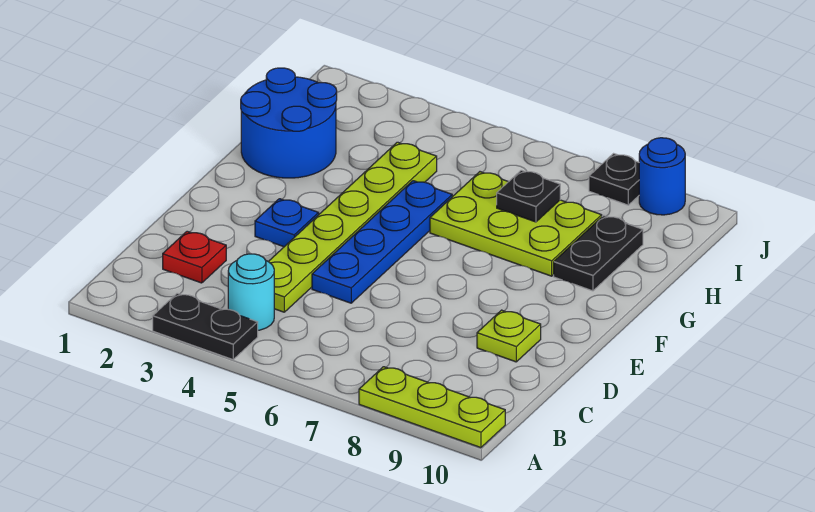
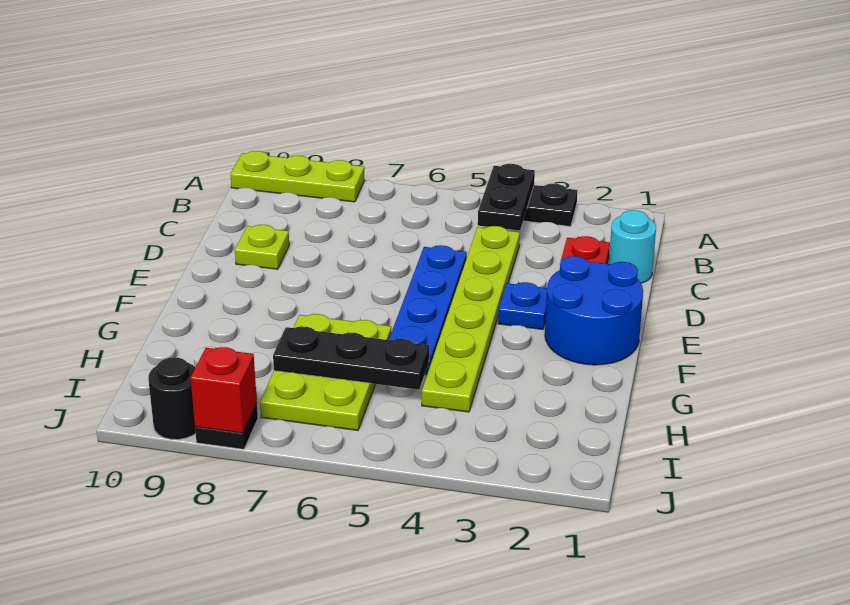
cyan 1x1 round brick [228,254,274,330] -> cyan 1x1 round brick moved to [609,210,656,283]
blue 2x2 round brick [241,68,337,178] -> blue 2x2 round brick moved to [545,256,643,365]
lime 2x3 plate [430,172,602,276] -> lime 2x3 plate turned to [260,314,392,430]
black 1x2 plate [554,216,643,291] -> black 1x2 plate moved to [478,164,535,230]
black 1x1 plate [497,170,560,222] -> black 1x3 plate [273,326,429,389]
none -> red 1x1 brick [191,347,257,433]
blue 1x1 round brick [639,138,685,215] -> black 1x1 round brick [148,357,196,440]

